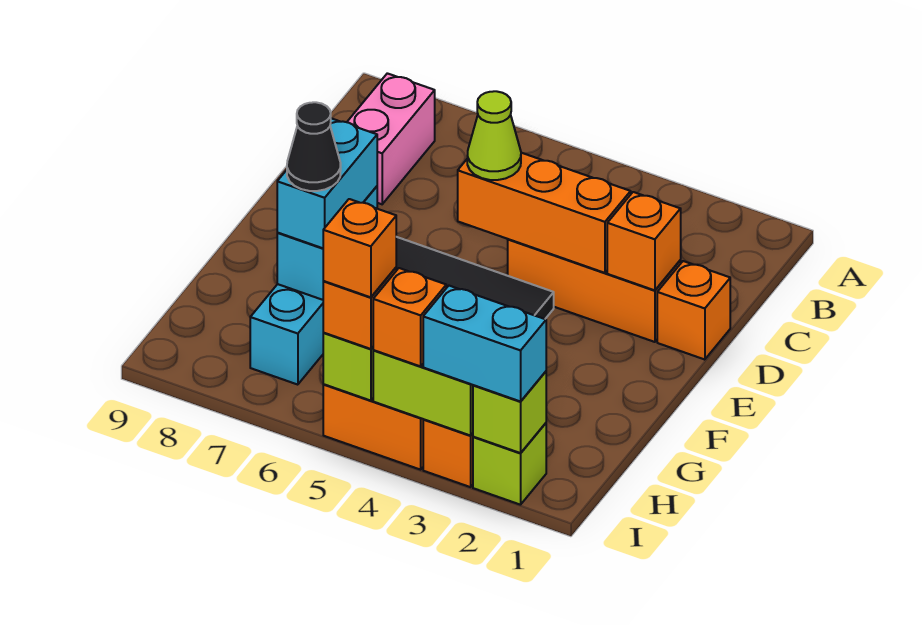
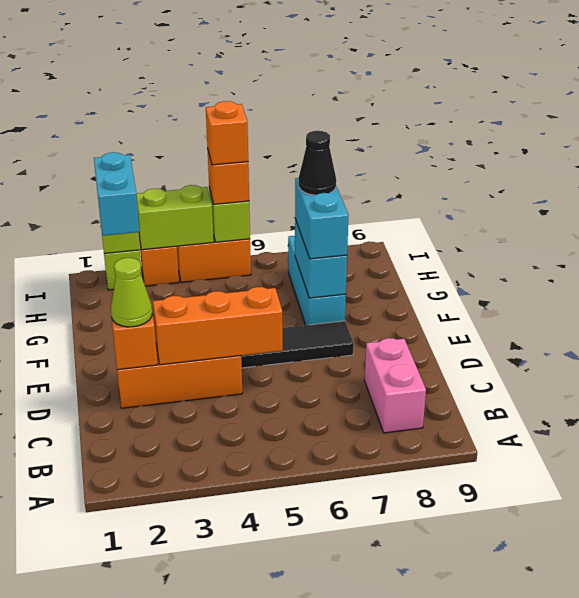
orange 1x1 brick [657,261,730,360] -> none
lime 1x1 cone [467,91,521,180] -> lime 1x1 cone moved to [111,258,152,327]
cyan 1x2 brick [423,286,546,401] -> cyan 1x2 brick turned to [94,152,140,236]
orange 1x1 brick [373,268,446,366] -> none

